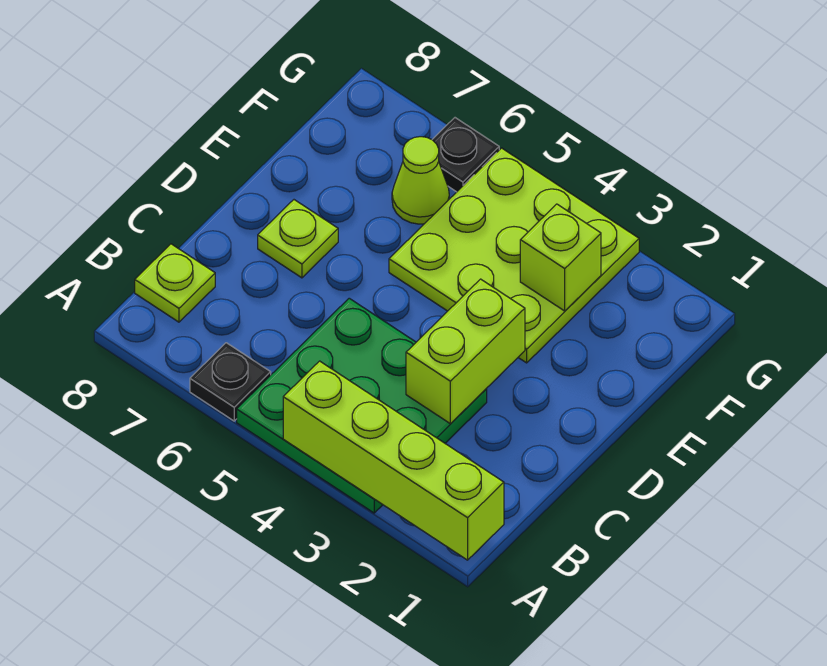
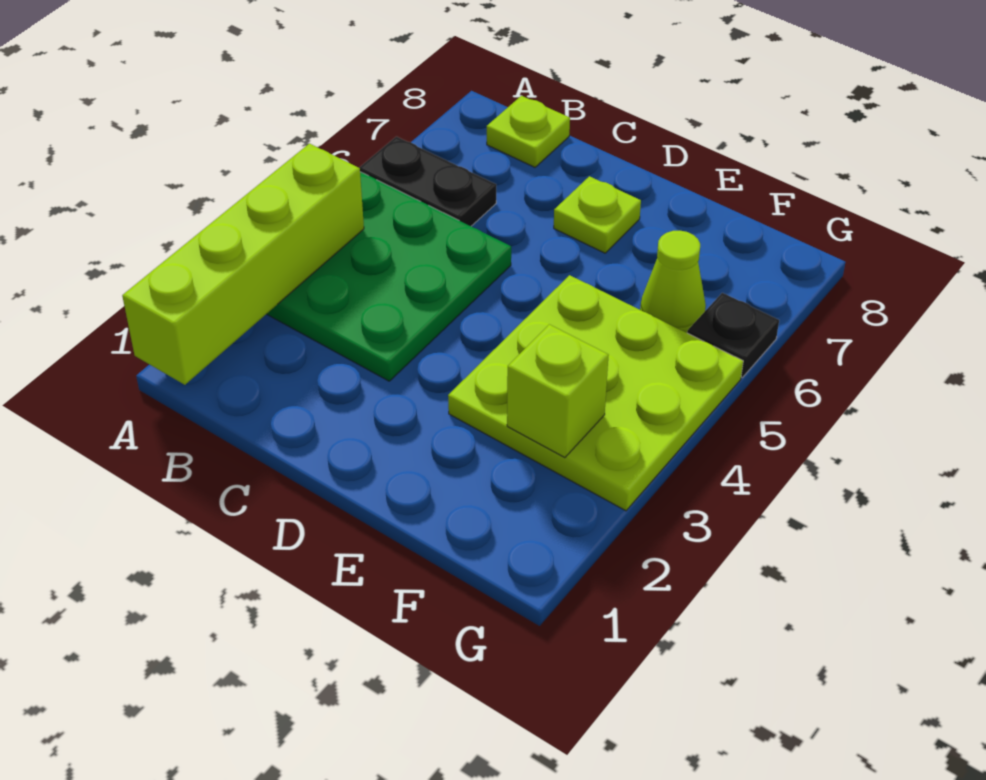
black 1x1 plate [190,343,271,421] -> black 1x2 plate [359,137,496,226]
lime 1x2 brick [406,279,525,424] -> none

